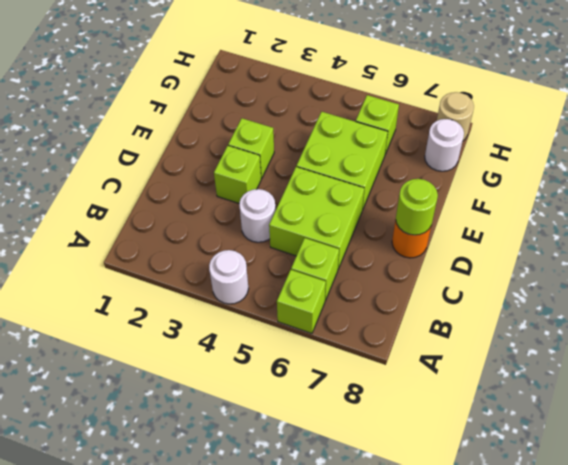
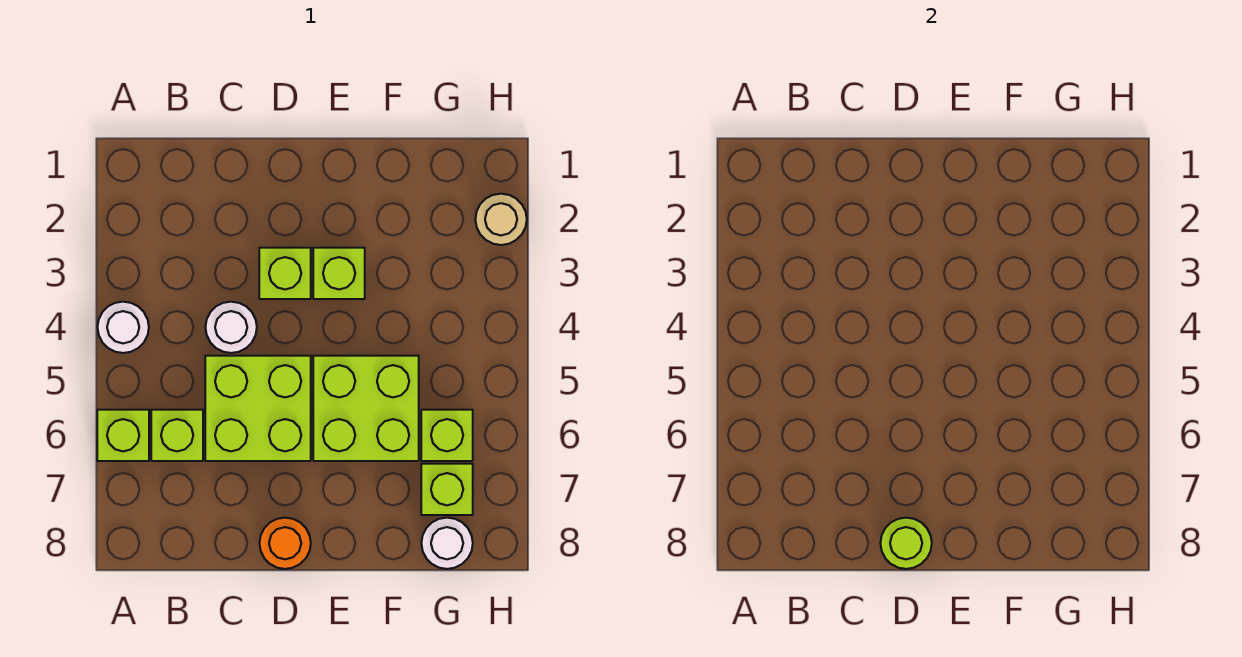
none -> lime 1x1 brick [421,464,473,515]
tan 1x1 round brick [437,92,474,141] -> tan 1x1 round brick moved to [475,194,527,245]

